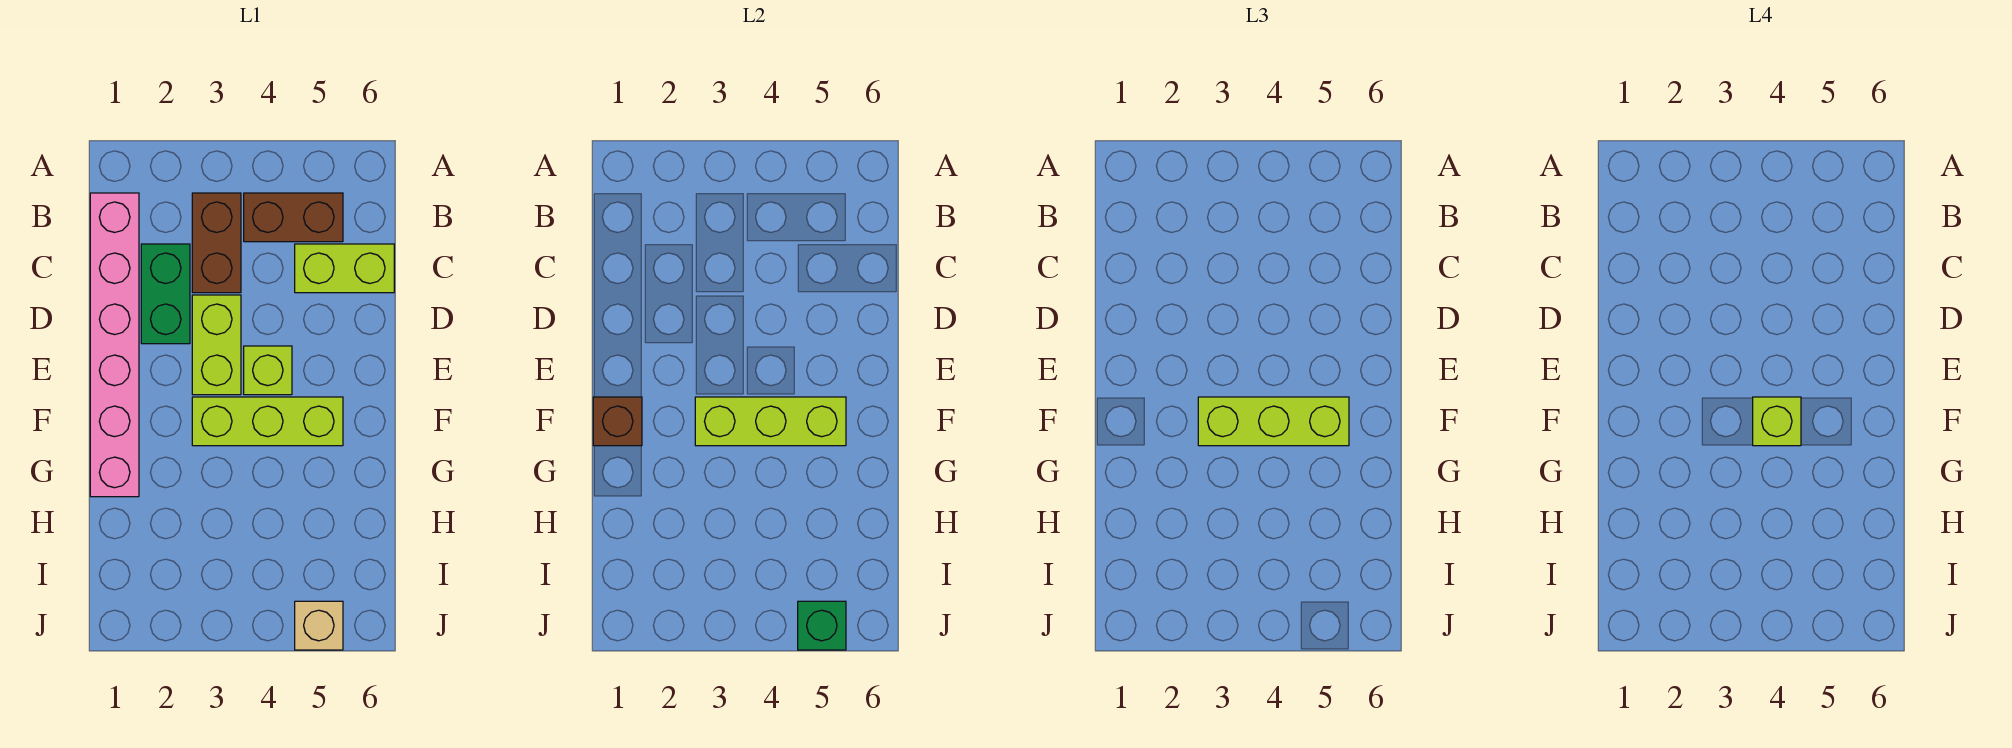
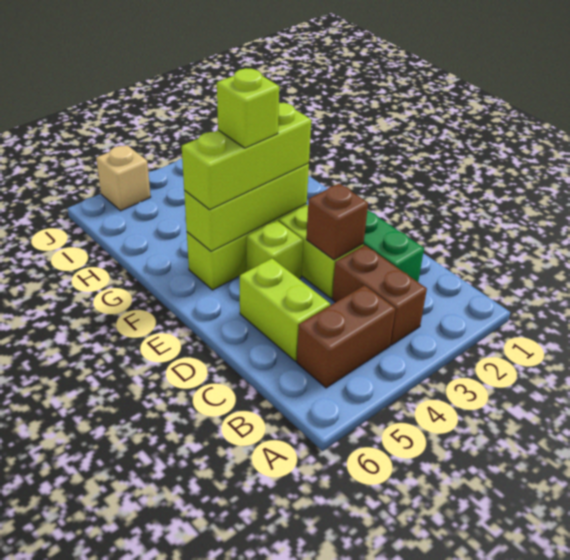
pink 1x6 brick [90,193,139,497] -> none
lime 1x2 brick [295,244,394,293] -> lime 1x2 brick turned to [240,258,330,361]
brown 1x1 brick [593,397,642,446] -> brown 1x1 brick moved to [306,184,368,260]
green 1x1 brick [798,601,846,650] -> none

